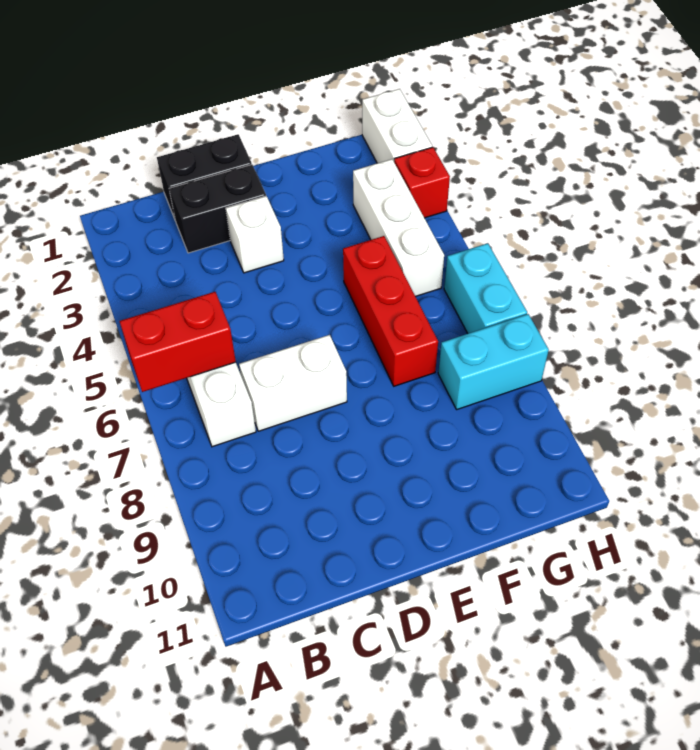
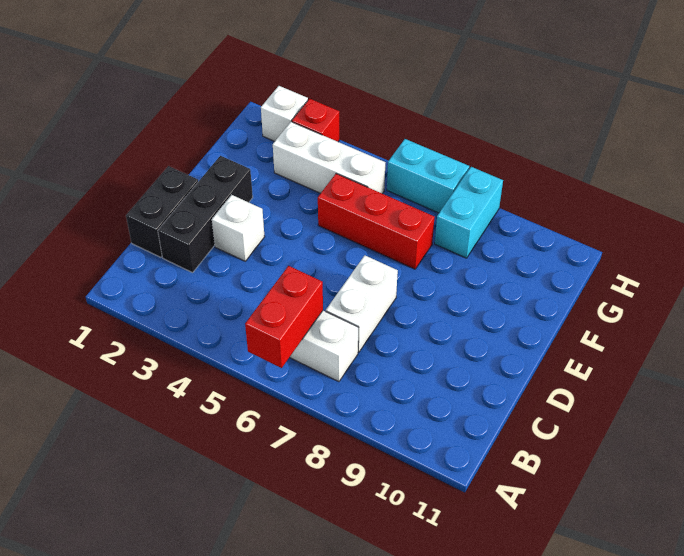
black 1x2 brick [169,165,266,253] -> black 1x3 brick [158,156,253,273]
white 1x2 brick [362,89,432,163] -> white 1x1 brick [261,86,308,141]

